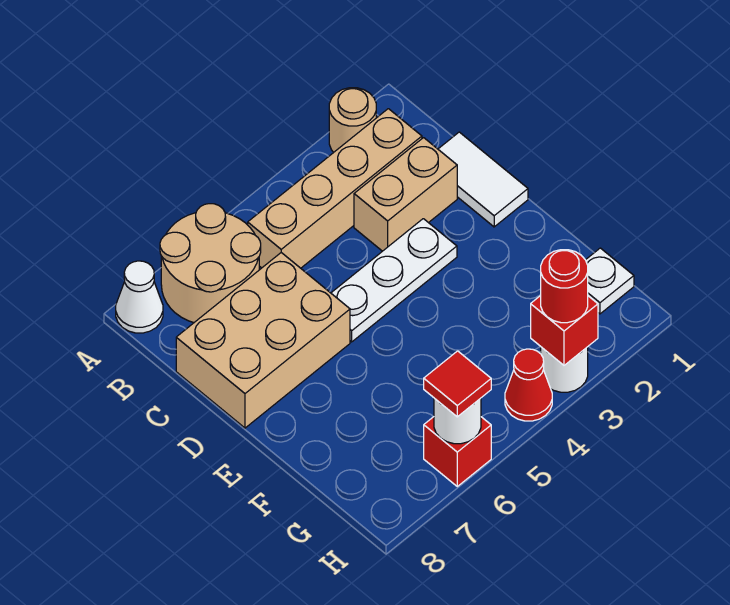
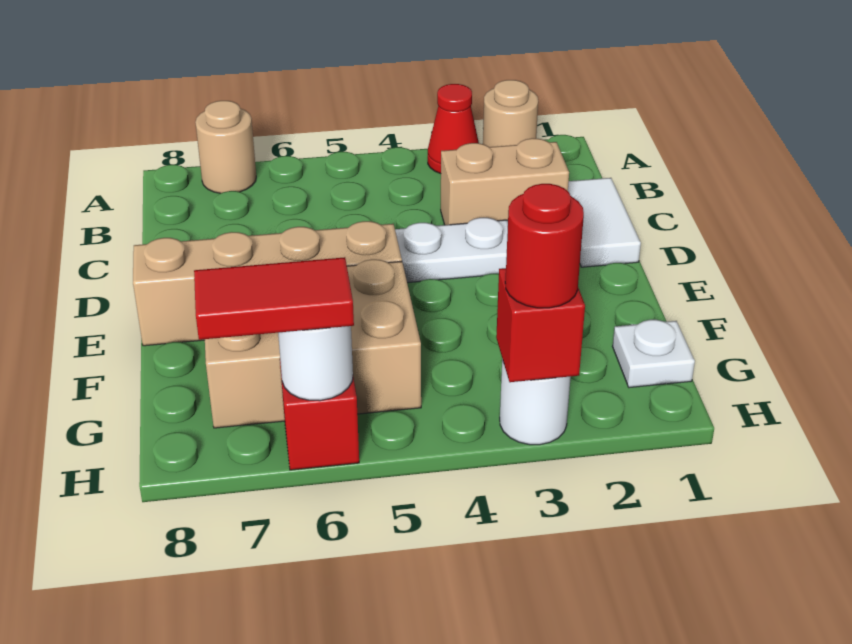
tan 2x2 round brick [160,204,261,323] -> tan 1x1 round brick [195,101,256,193]
white 1x1 cone [116,261,163,333] -> none
tan 1x4 brick [248,109,422,268] -> tan 1x4 brick moved to [133,221,402,346]
tan 2x3 brick [176,253,350,428] -> tan 2x3 brick moved to [205,259,421,428]
red 1x1 cone [505,349,552,421] -> red 1x1 cone moved to [428,84,479,174]
red 1x1 tile [424,351,491,417] -> red 1x2 tile [194,257,354,340]

